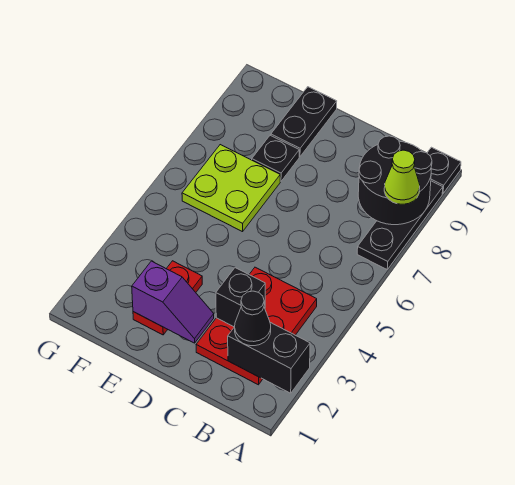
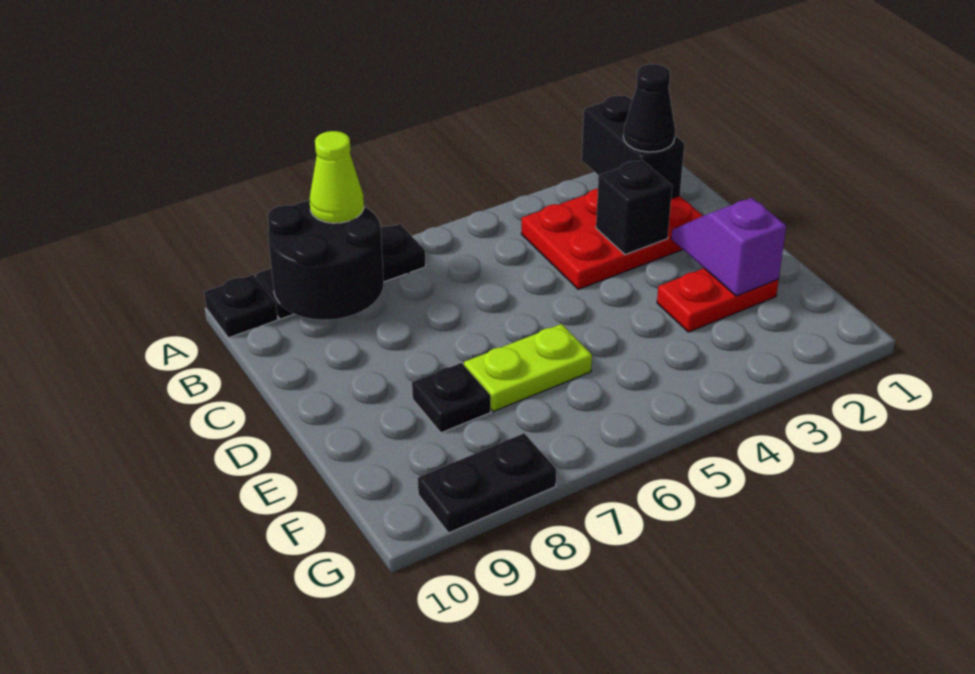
lime 2x2 plate [182,145,280,232] -> lime 1x2 plate [464,324,592,412]
black 1x2 plate [271,87,337,157] -> black 1x2 plate moved to [418,433,556,533]

